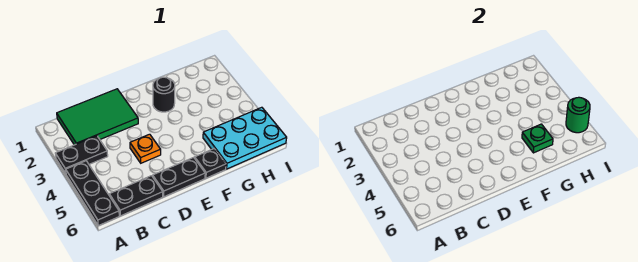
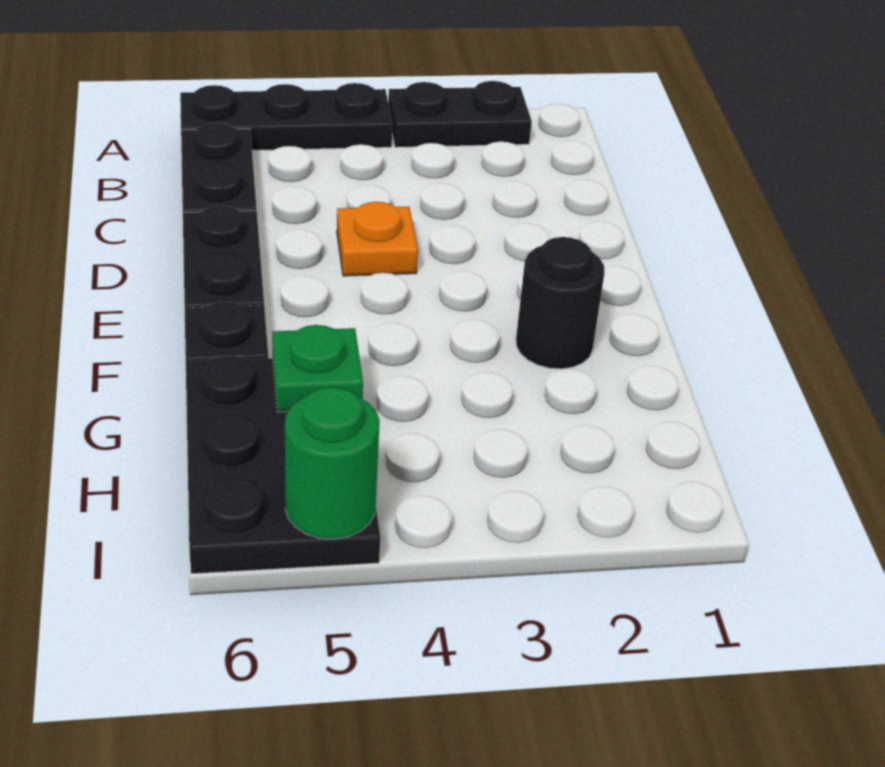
black 1x2 plate [55,136,108,174] -> black 1x2 plate turned to [388,81,532,147]
green 2x3 tile [57,89,138,145] -> none
cyan 2x3 plate [203,107,287,169] -> black 2x3 plate [186,356,380,574]

